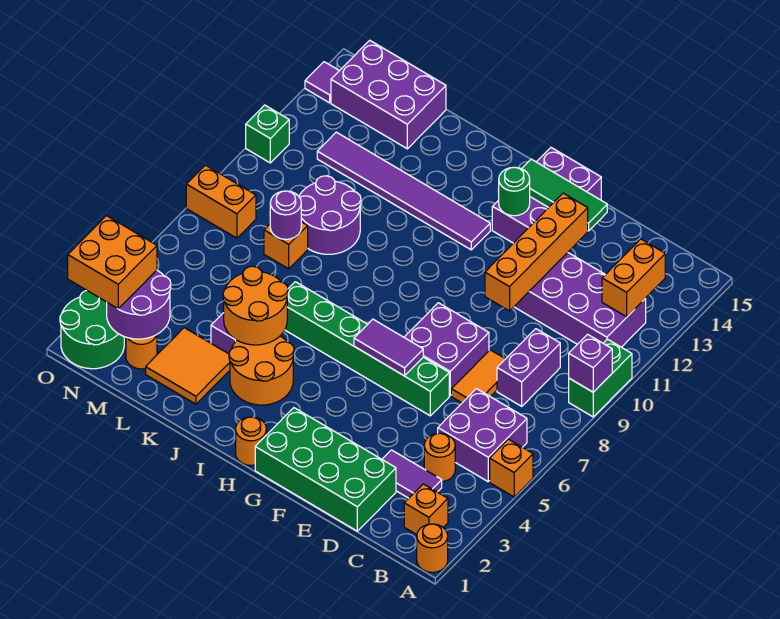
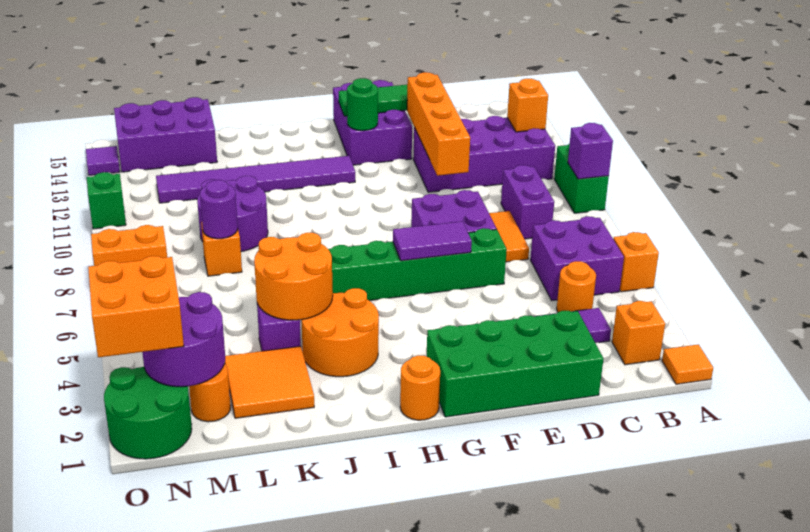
orange 1x1 round brick [417,524,448,572] -> orange 1x1 tile [662,344,713,384]
orange 1x2 brick [602,239,665,317] -> orange 1x1 brick [507,79,548,132]

